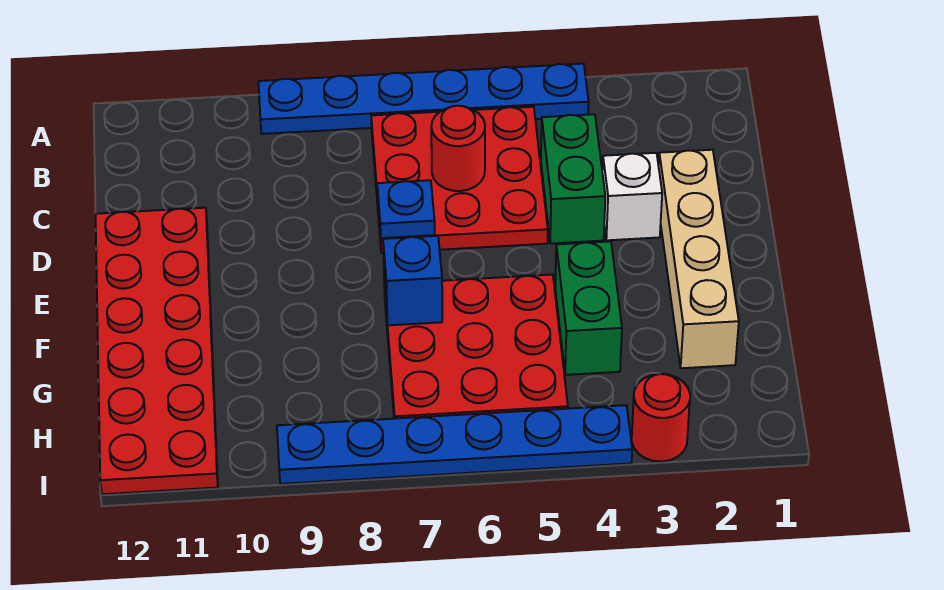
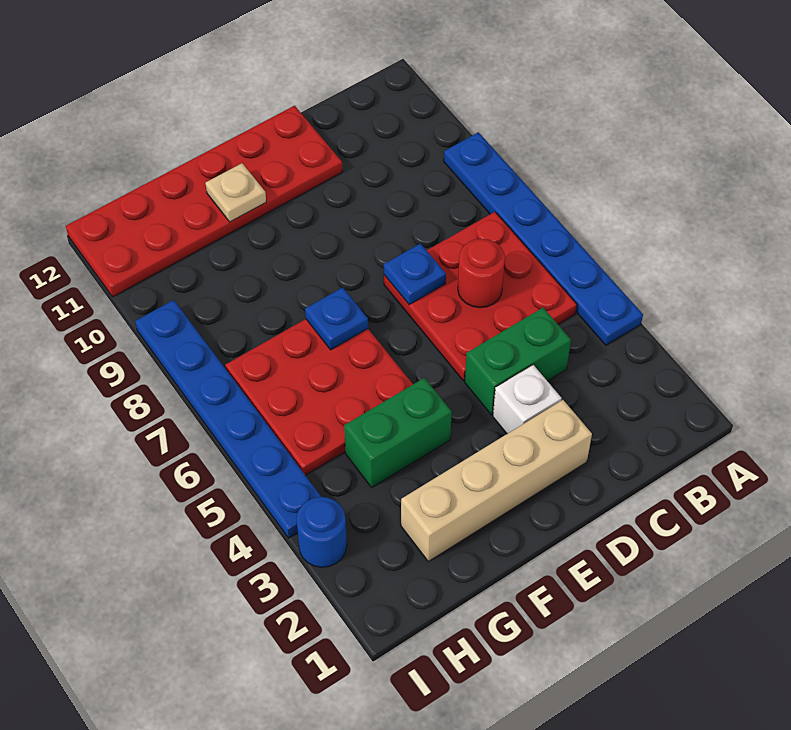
blue 1x1 brick [383,236,442,325] -> blue 1x1 plate [305,287,368,350]
none -> tan 1x1 plate [205,163,266,222]
red 1x1 round brick [632,374,690,462] -> blue 1x1 round brick [296,497,347,567]

